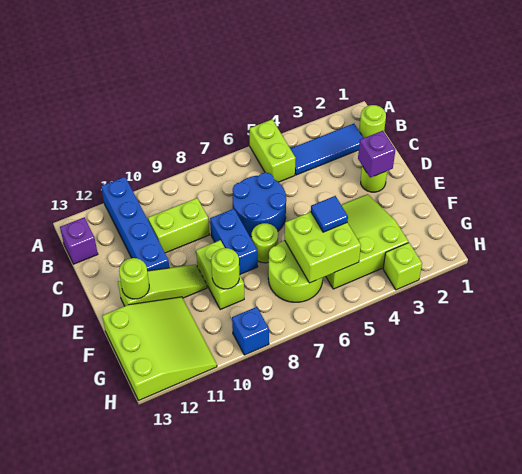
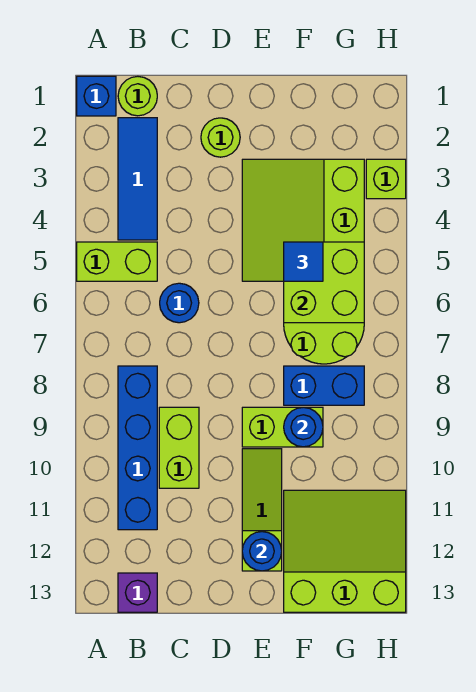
blue 1x4 brick [101,177,169,271] -> blue 1x4 brick turned to [118,366,157,530]
blue 2x2 round brick [232,173,286,237] -> blue 1x1 round brick [160,283,199,323]
purple 1x1 brick [358,131,395,178] -> none
blue 1x2 brick [210,209,258,275] -> blue 1x2 brick moved to [284,366,364,405]
lime 1x1 round brick [252,223,278,263] -> none
lime 1x1 round brick [119,258,149,299] -> blue 1x1 round brick [242,532,282,571]
lime 1x1 round brick [211,248,239,289] -> blue 1x1 round brick [284,407,323,447]
blue 1x1 brick [232,307,269,355] -> blue 1x1 brick moved to [77,76,116,116]

